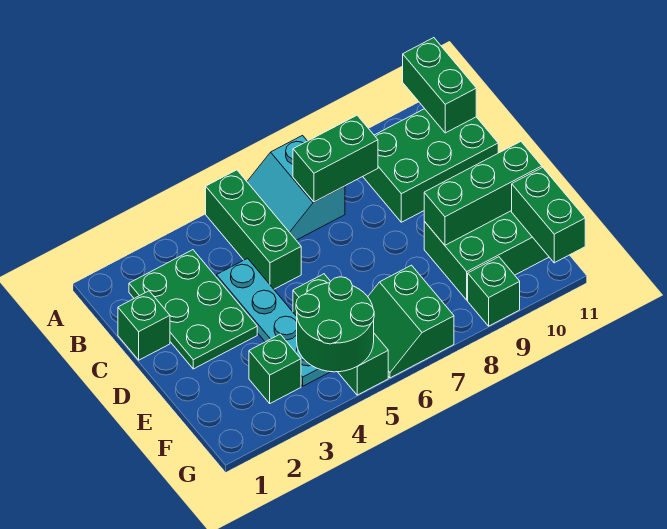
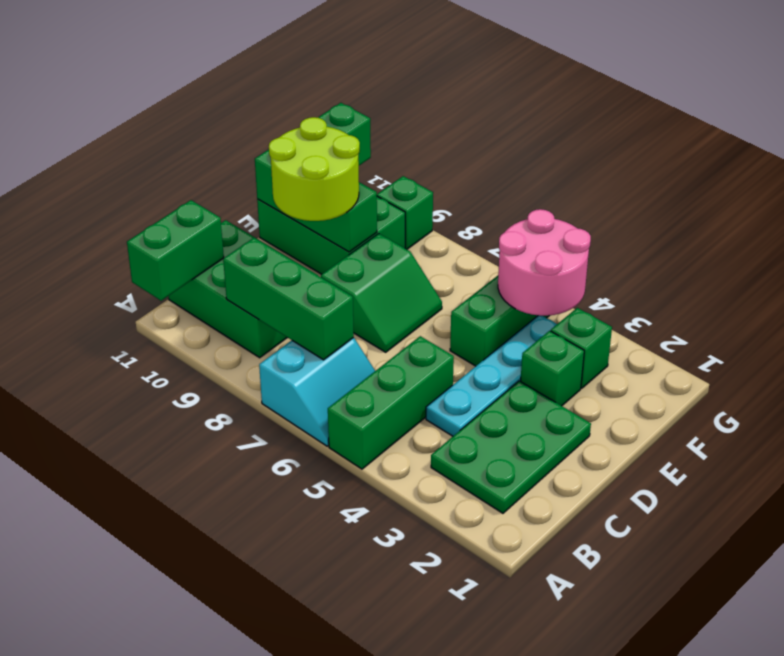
green 1x2 brick [293,115,378,202] -> green 1x3 brick [223,238,354,360]
green 1x1 brick [118,291,170,360] -> green 1x1 brick moved to [520,331,584,406]
none -> lime 2x2 round brick [269,117,360,221]
green 2x2 round brick [296,277,374,372] -> pink 2x2 round brick [498,209,591,316]
green 2x2 slope [368,265,454,378] -> green 2x2 slope moved to [321,234,442,352]

